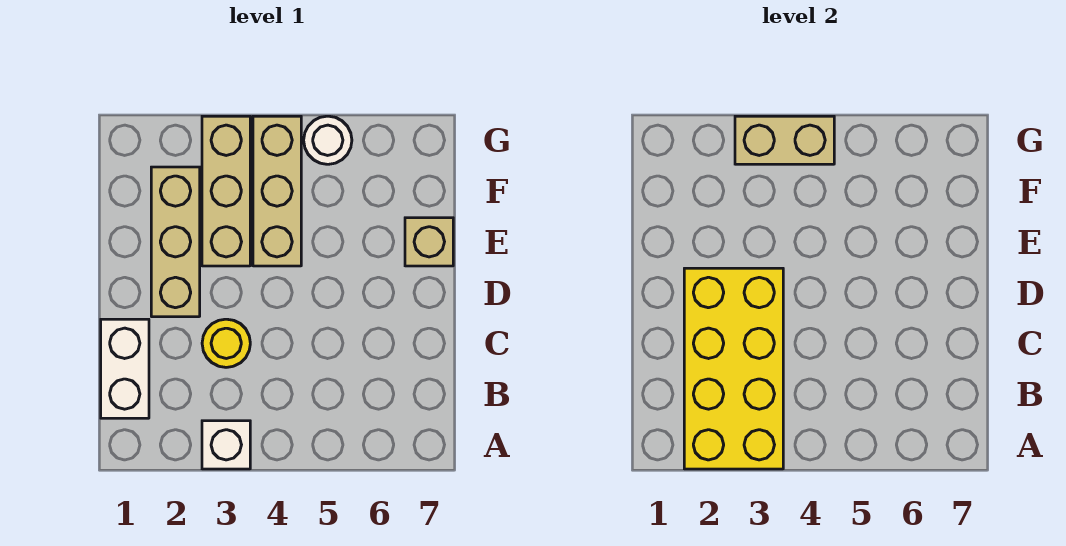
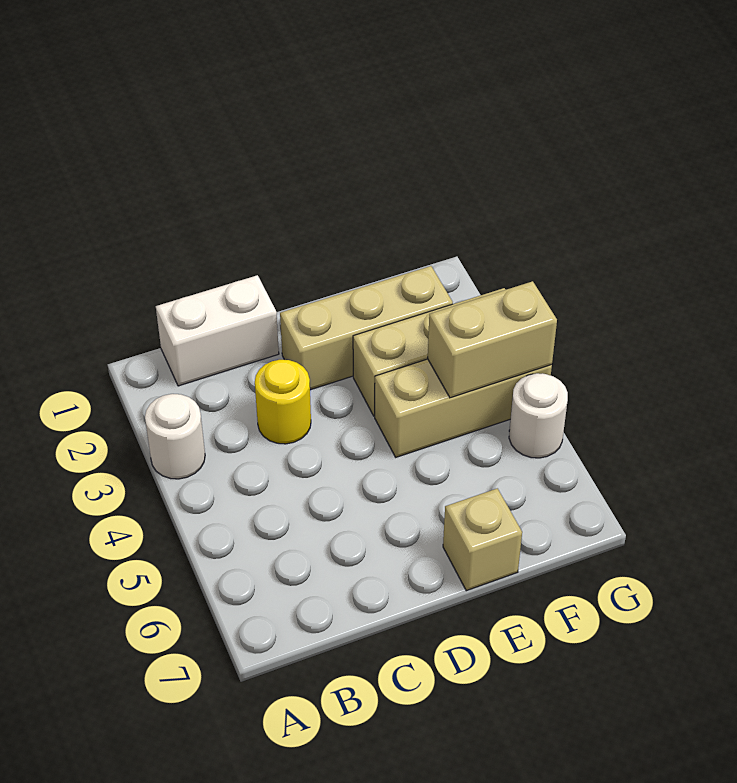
yellow 2x4 brick [684,268,783,469] -> none
white 1x1 brick [202,421,250,469] -> white 1x1 round brick [145,394,205,479]
tan 1x2 brick [735,116,834,164] -> tan 1x2 brick turned to [428,281,557,398]

